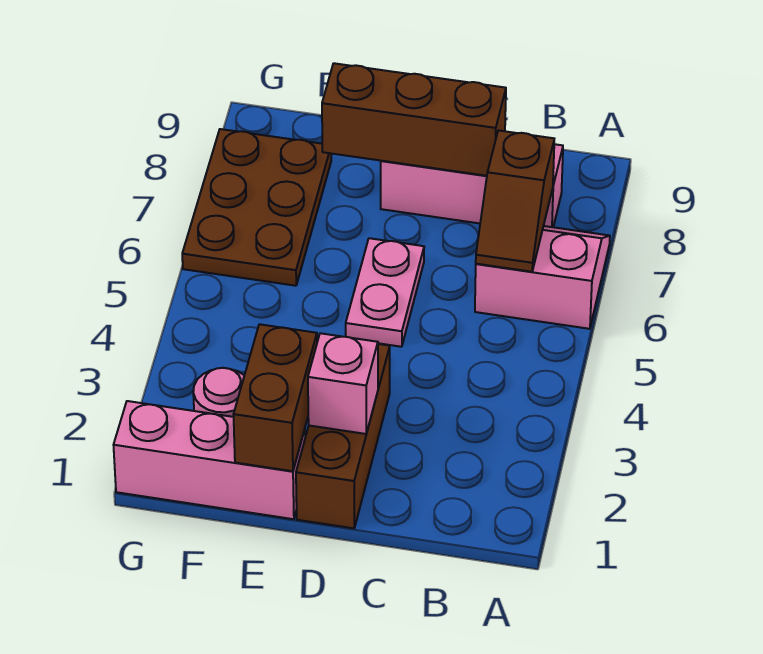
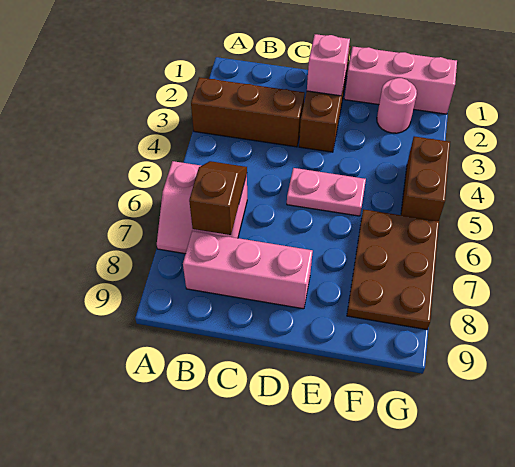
brown 1x3 brick [322,63,506,176] -> brown 1x3 brick moved to [191,77,305,147]
pink 1x2 plate [346,238,424,347] -> pink 1x2 plate turned to [287,168,366,216]
brown 1x2 brick [233,324,317,471] -> brown 1x2 brick moved to [401,136,450,221]

